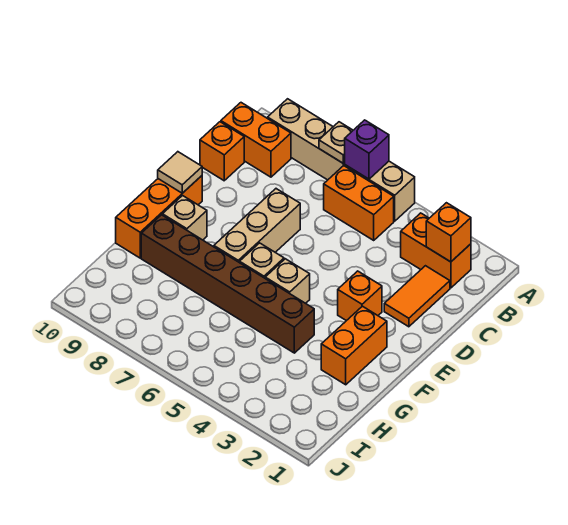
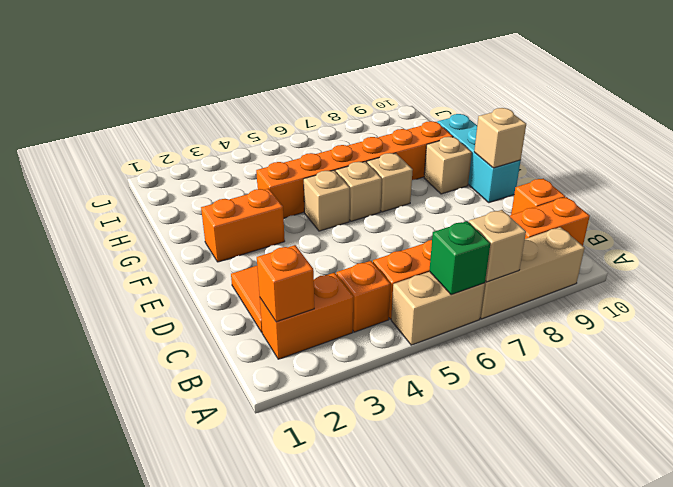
purple 1x1 brick [345,120,389,179] -> green 1x1 brick [429,221,490,295]
tan 1x1 plate [319,122,353,163] -> tan 1x1 brick [469,210,526,282]
tan 1x3 brick [214,189,300,263] -> tan 1x1 brick [367,153,413,212]
orange 1x1 brick [338,271,382,321] -> orange 1x1 brick moved to [336,261,390,332]
orange 1x3 brick [116,176,202,258] -> cyan 1x3 brick [437,114,521,203]
tan 1x1 tile [158,152,202,193] -> tan 1x1 brick [474,108,526,168]
orange 1x2 brick [321,306,387,385] -> orange 1x2 brick turned to [201,188,285,262]
brown 1x6 brick [141,215,314,353] -> orange 1x6 brick [256,121,453,218]

